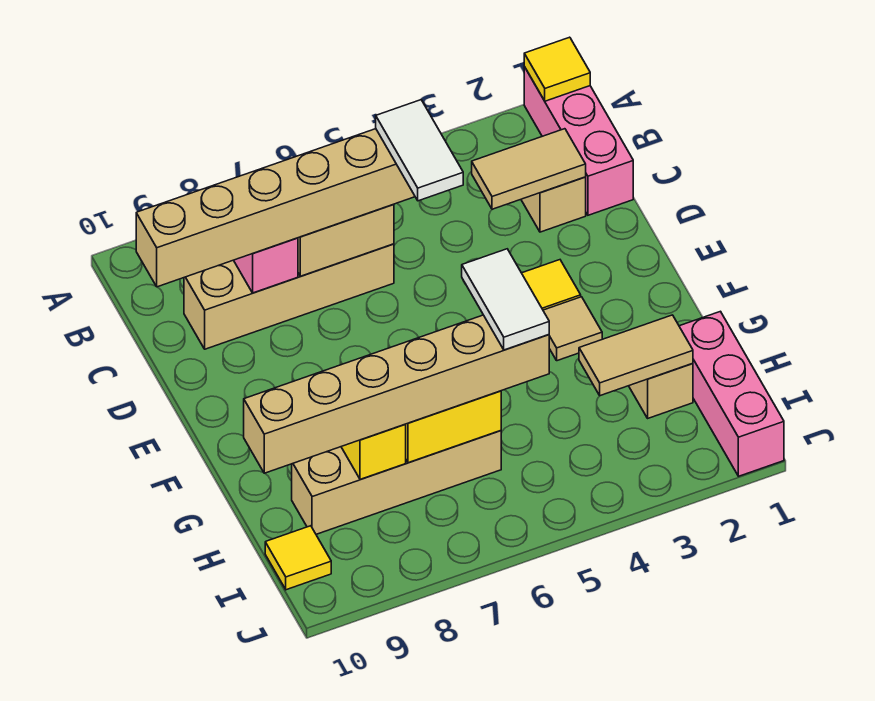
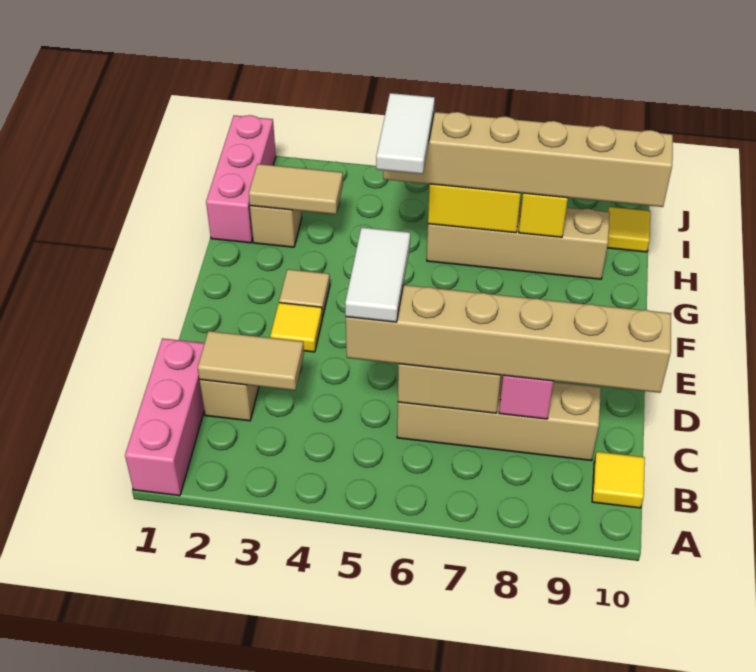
yellow 1x1 tile [524,37,590,101] -> yellow 1x1 tile moved to [592,452,645,508]

